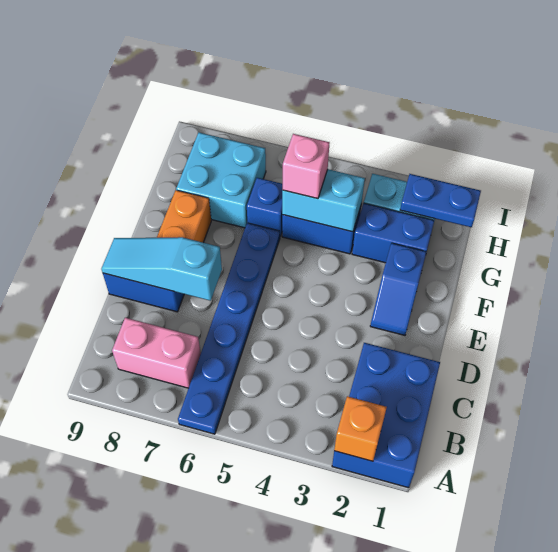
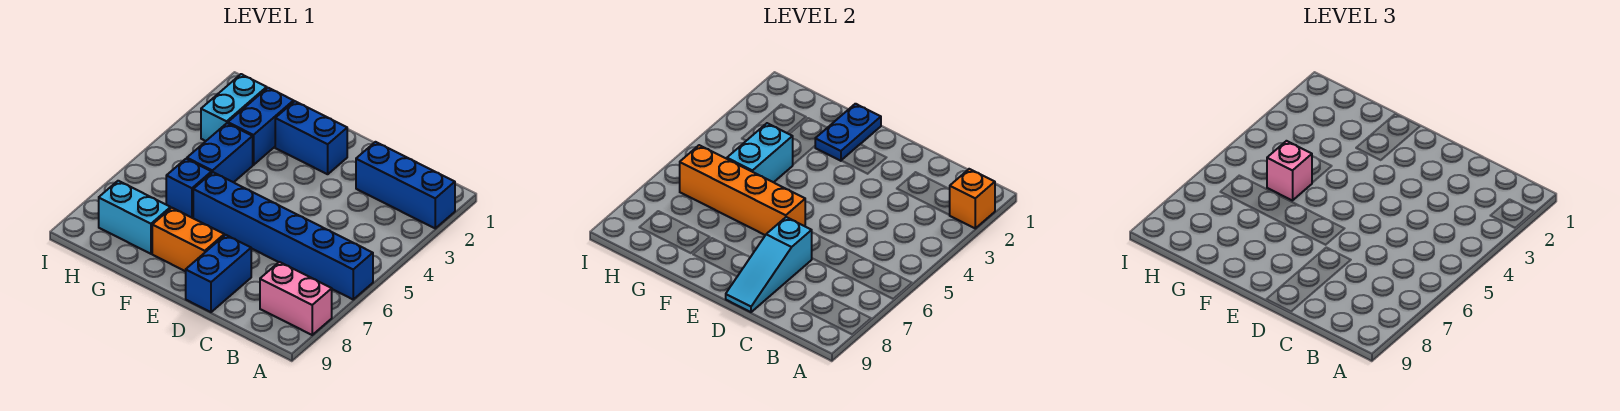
blue 2x3 brick [332,343,440,488] -> blue 1x3 brick [356,142,455,228]
blue 1x6 plate [178,223,280,434] -> blue 1x6 brick [193,172,373,299]
pink 1x2 brick [112,318,201,388] -> pink 1x2 brick turned to [260,262,332,335]
blue 1x2 slope [370,243,426,335] -> blue 1x2 brick [275,101,347,174]
none -> orange 1x4 brick [680,145,805,235]
cyan 2x2 brick [176,133,266,228] -> cyan 1x2 brick [99,181,171,254]
blue 1x2 plate [400,174,481,227] -> blue 1x2 plate moved to [815,104,881,161]

